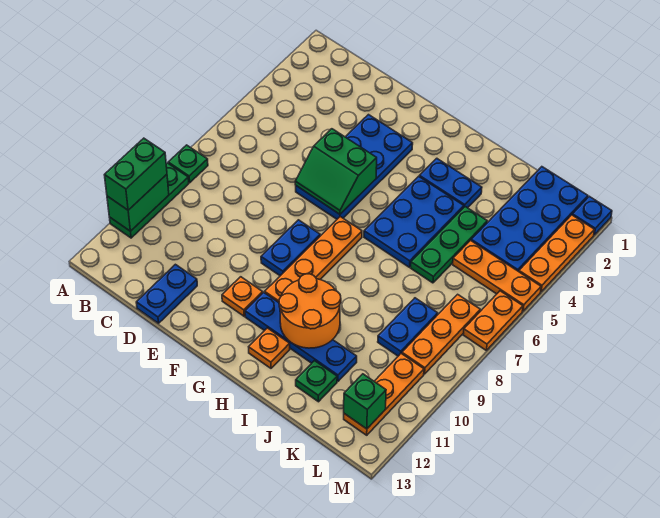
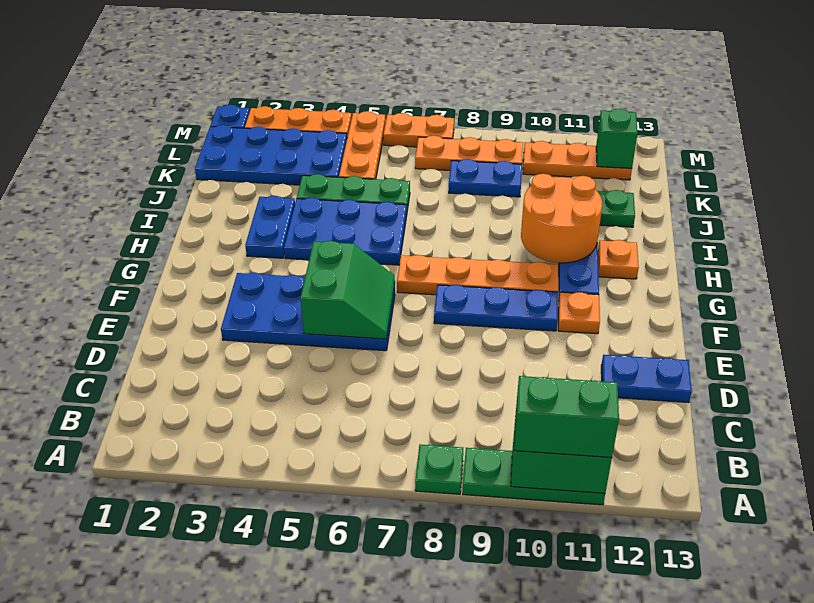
blue 1x2 plate [261,220,320,276] -> blue 1x3 plate [434,285,558,331]

